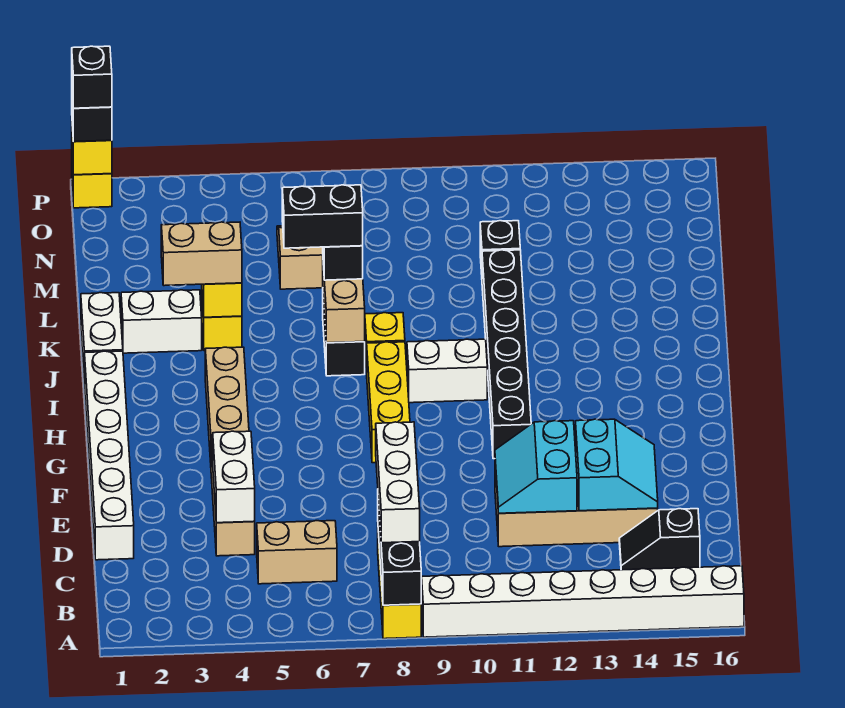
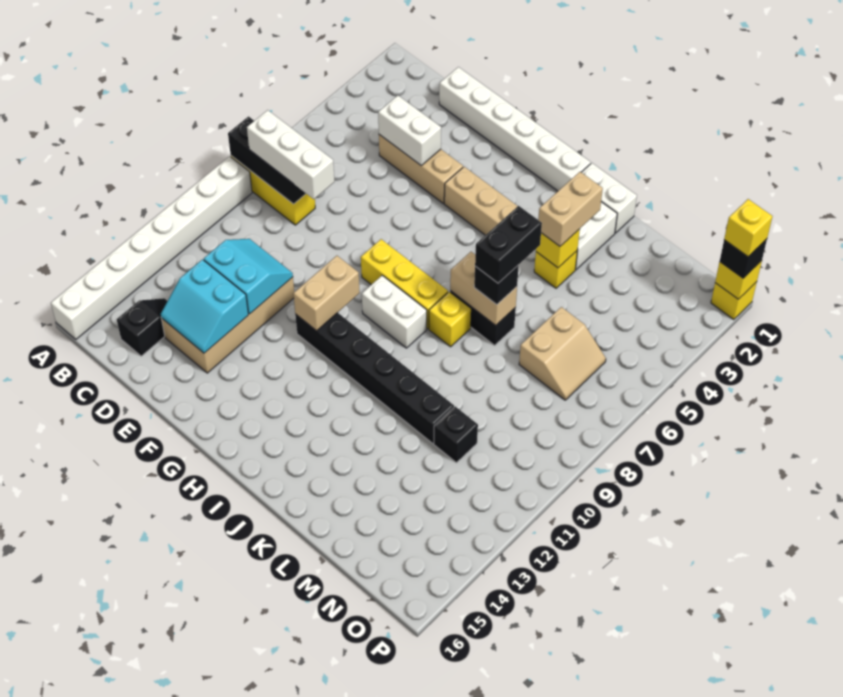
tan 1x2 brick [257,521,337,584] -> tan 1x2 brick moved to [293,256,360,331]
white 1x2 brick [407,339,487,403] -> white 1x2 brick turned to [362,275,427,348]
black 1x1 brick [72,46,112,108] -> yellow 1x1 brick [724,199,772,257]

